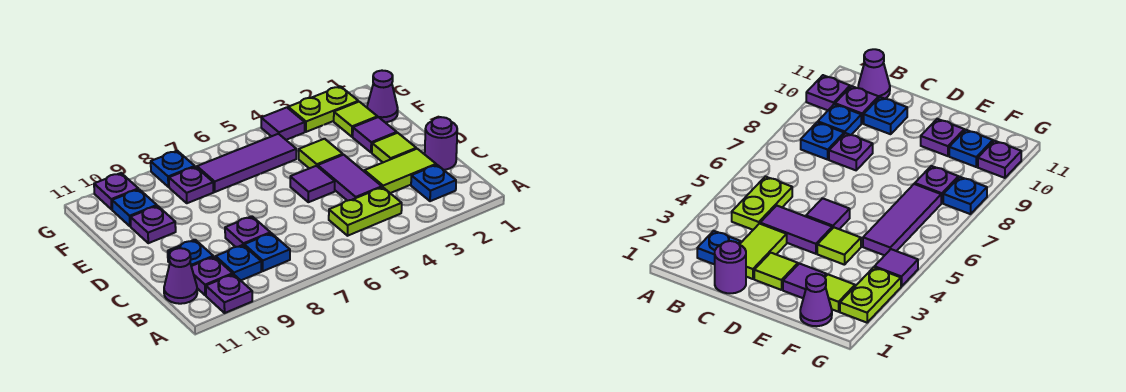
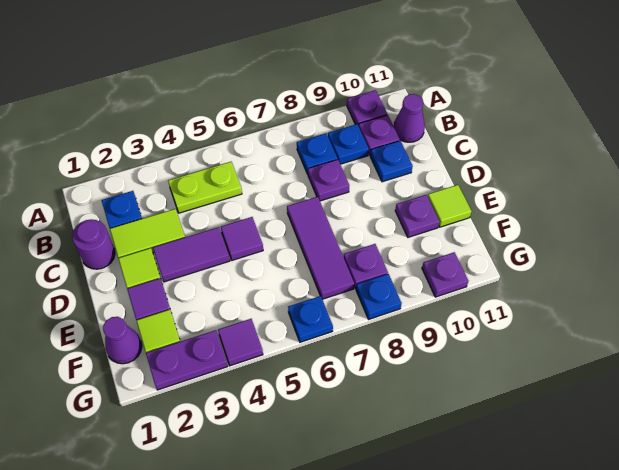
purple 1x2 tile [318,155,382,201] -> purple 1x2 tile turned to [153,227,230,282]
lime 1x1 tile [299,139,343,168] -> lime 1x1 tile moved to [428,185,471,227]
purple 1x3 tile [197,134,296,192] -> purple 1x3 tile turned to [287,197,354,299]
blue 1x1 plate [112,189,157,226] -> blue 1x1 plate moved to [288,296,333,342]
lime 1x2 plate [288,86,358,132] -> purple 1x2 plate [146,330,228,390]

